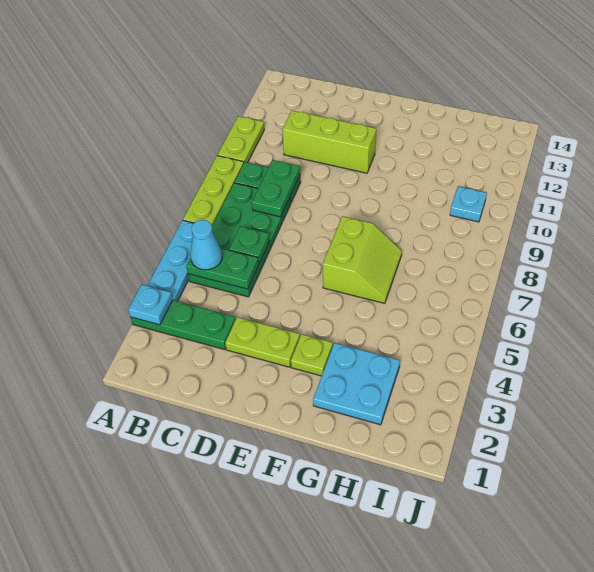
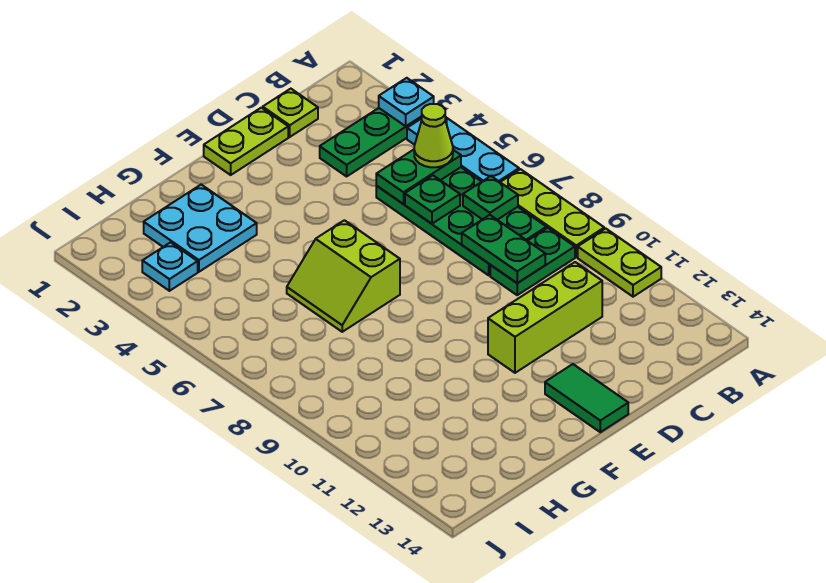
cyan 1x1 cone [190,220,222,270] -> lime 1x1 cone [414,104,453,167]
none -> green 1x1 plate [463,176,518,220]
lime 1x2 plate [225,317,300,367] -> lime 1x2 plate moved to [204,108,288,175]
none -> green 1x2 tile [545,364,628,432]
lime 1x1 plate [291,334,333,376] -> lime 1x1 plate moved to [263,89,318,137]
cyan 1x1 plate [450,186,487,222] -> cyan 1x1 plate moved to [142,243,198,291]

